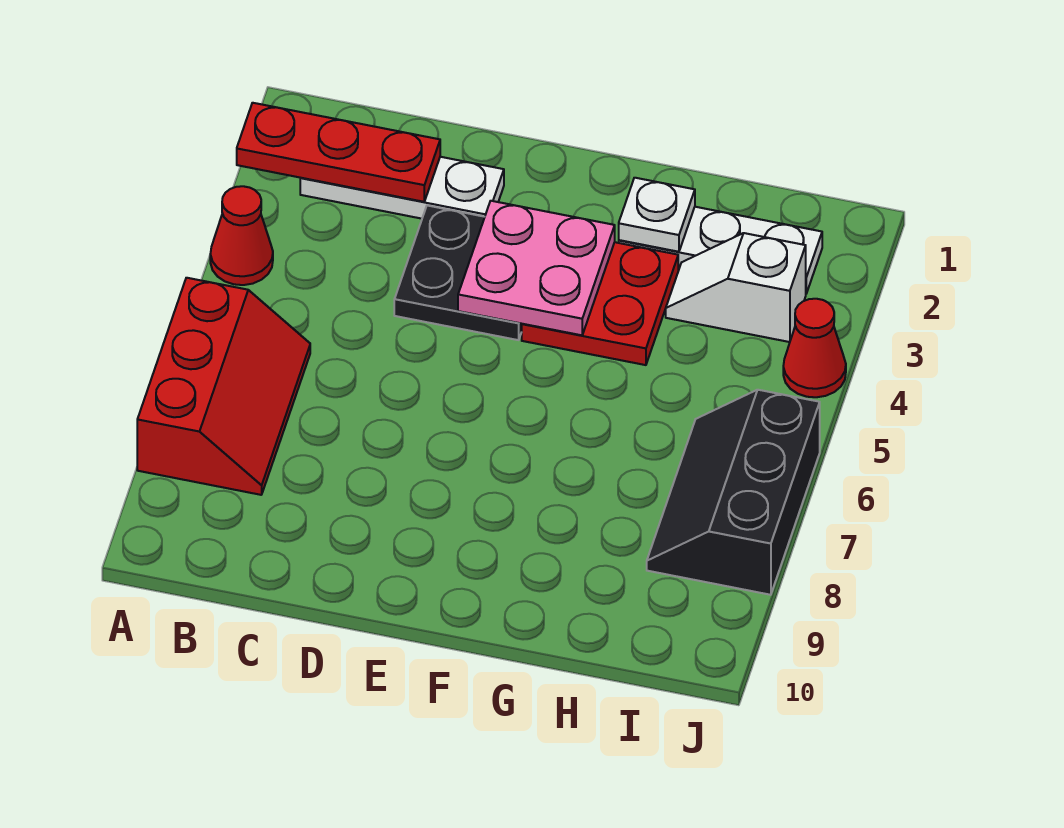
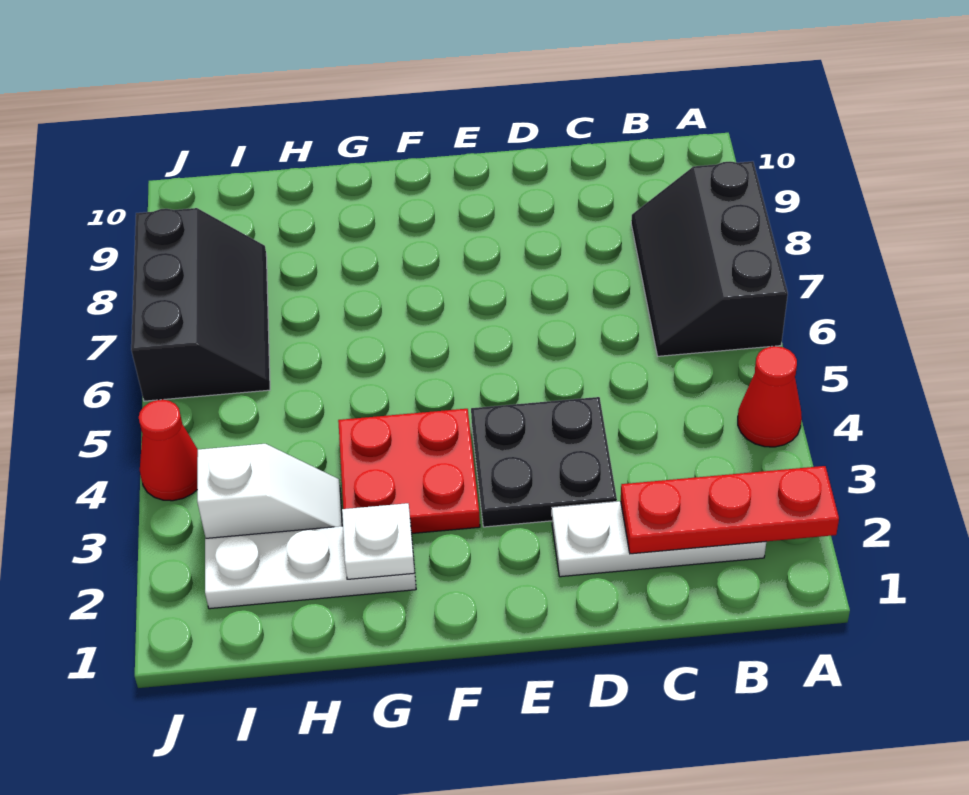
red 2x3 slope [137,278,310,495] -> black 2x3 slope [631,161,788,356]
pink 2x2 plate [458,201,615,335] -> none

